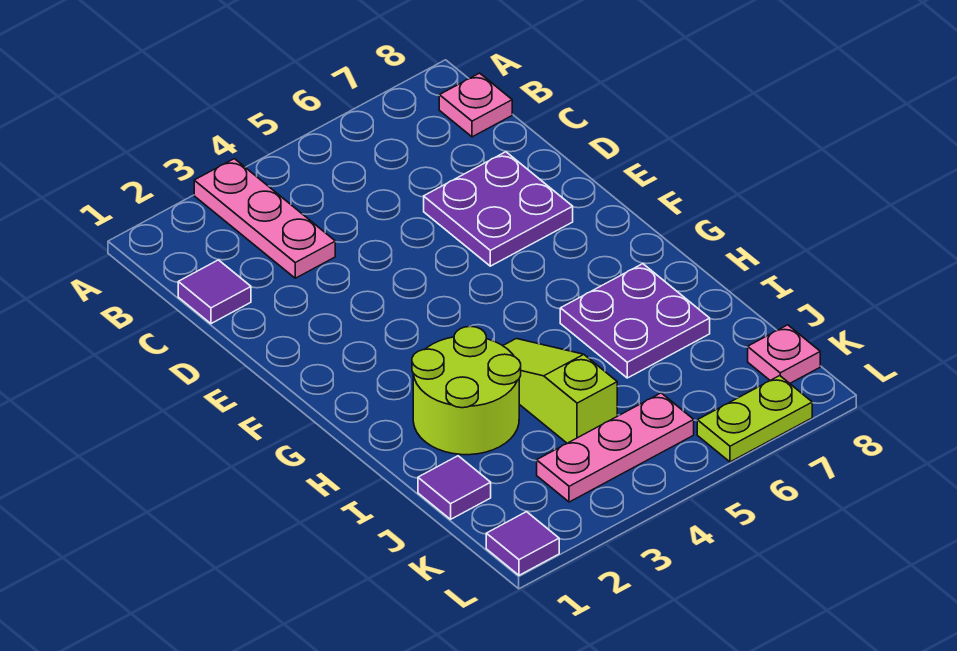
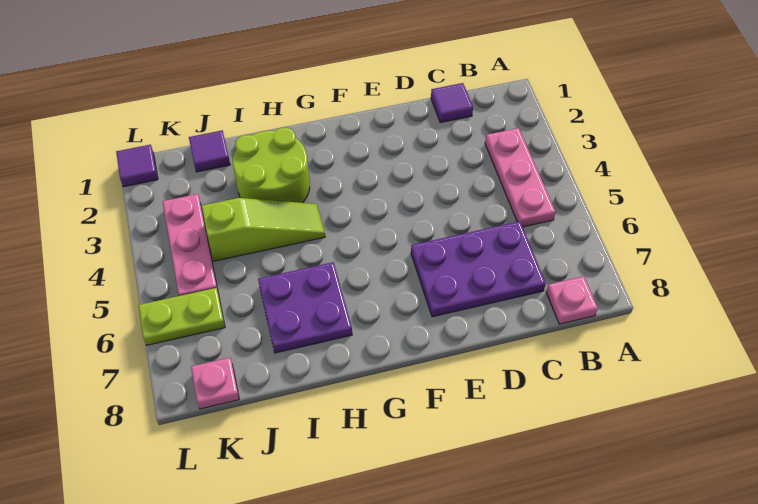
pink 1x3 plate [194,159,335,278] -> pink 1x3 plate turned to [485,128,556,227]
purple 2x2 plate [424,152,573,266] -> purple 2x3 plate [411,221,546,317]
lime 1x2 plate [697,376,812,462] -> lime 1x2 plate turned to [139,288,225,345]

